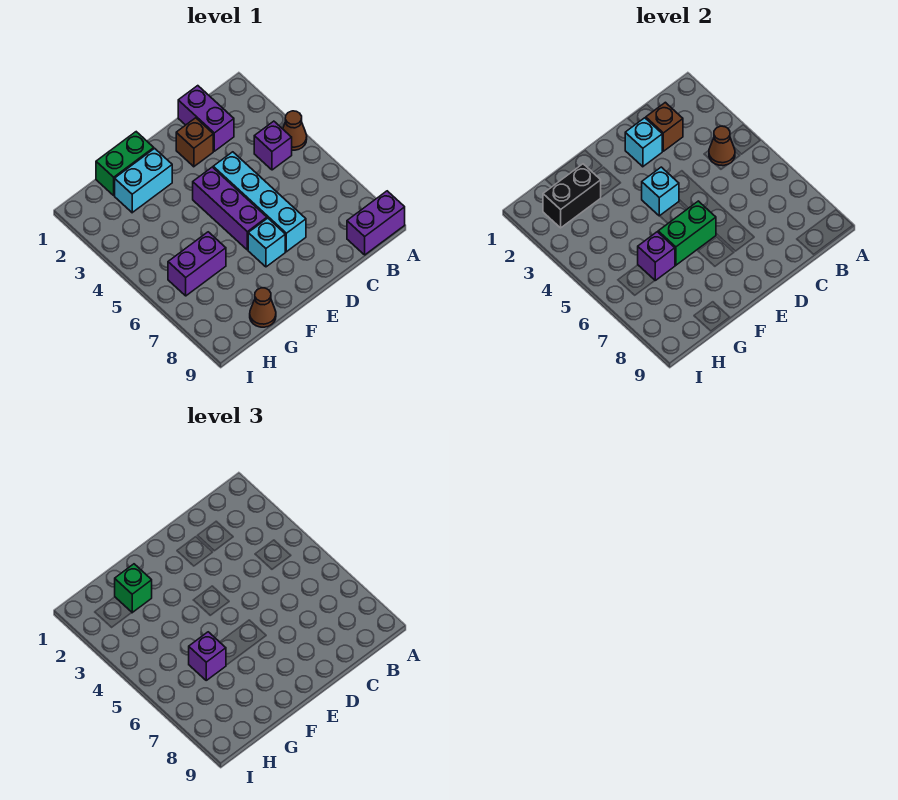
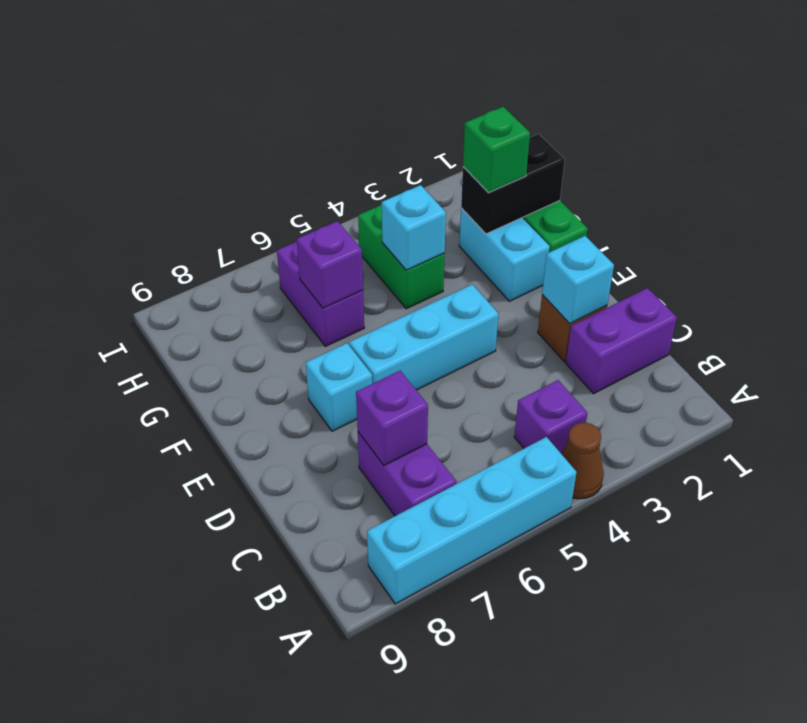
purple 1x2 brick [347,191,405,255] -> purple 1x2 brick moved to [358,432,457,516]
brown 1x1 cone [709,126,735,166] -> none
brown 1x1 brick [646,102,683,151] -> none
cyan 1x4 brick [213,152,306,252] -> cyan 1x4 brick moved to [367,437,577,604]
purple 1x3 brick [193,167,267,250] -> cyan 1x3 brick [349,284,498,390]
cyan 1x1 brick [642,167,679,216] -> cyan 1x1 brick moved to [382,185,446,270]
green 1x2 brick [658,201,716,265] -> green 1x2 brick moved to [358,204,445,309]
black 1x2 brick [543,164,601,228] -> black 1x2 brick turned to [461,134,565,234]
purple 1x1 brick [189,632,226,680] -> purple 1x1 brick moved to [356,371,428,465]
brown 1x1 cone [250,288,276,327] -> none

